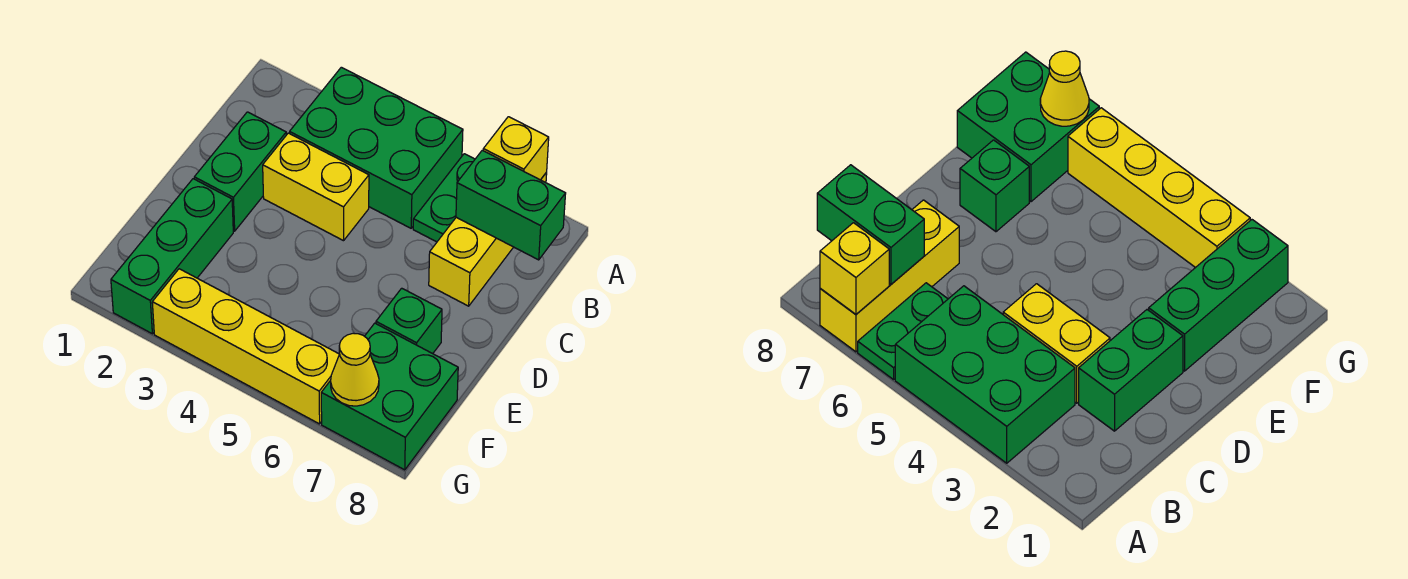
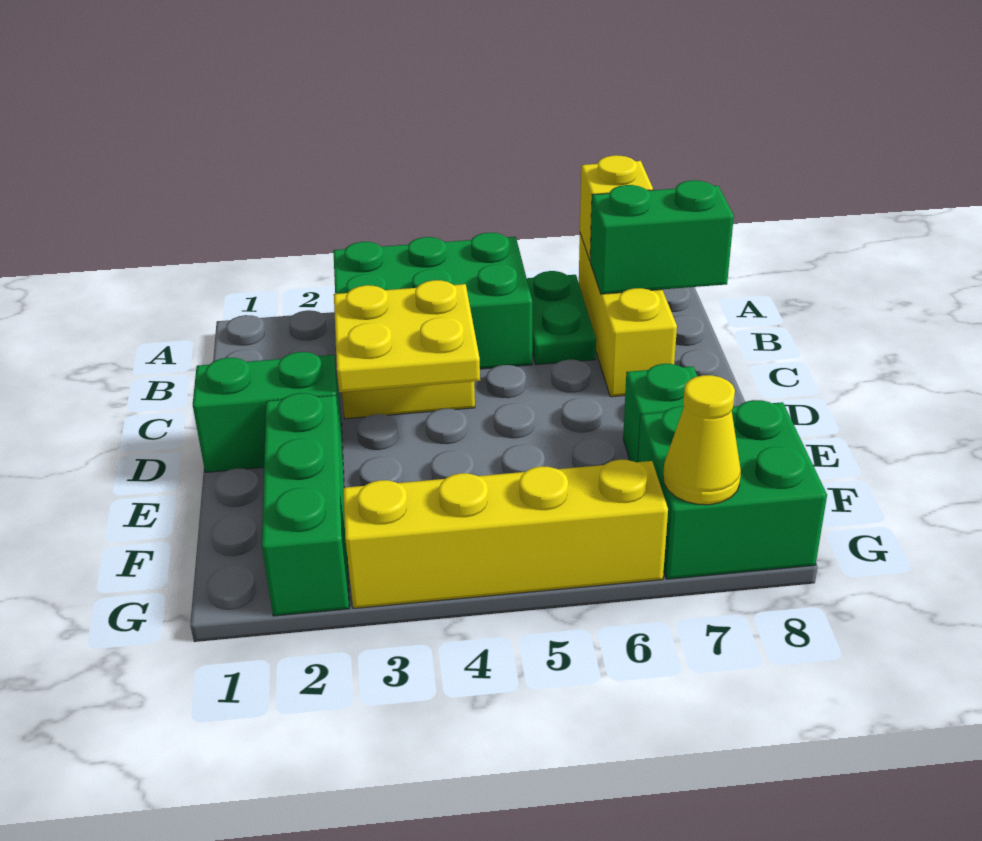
green 1x2 brick [194,112,286,231] -> green 1x2 brick turned to [193,352,343,472]
none -> yellow 2x2 plate [334,280,480,392]

